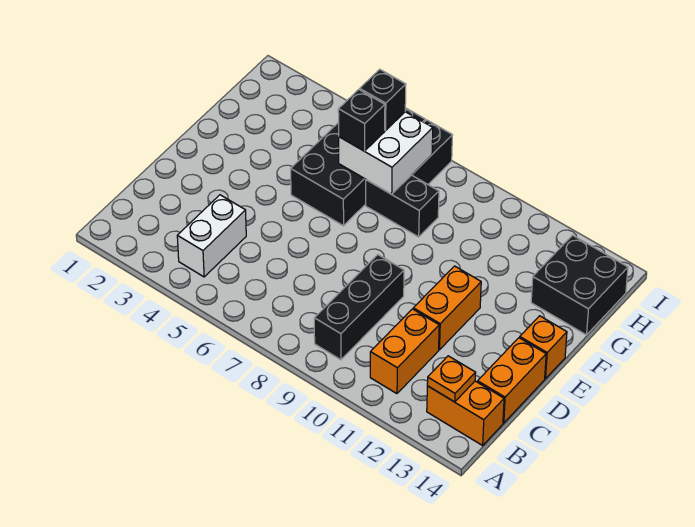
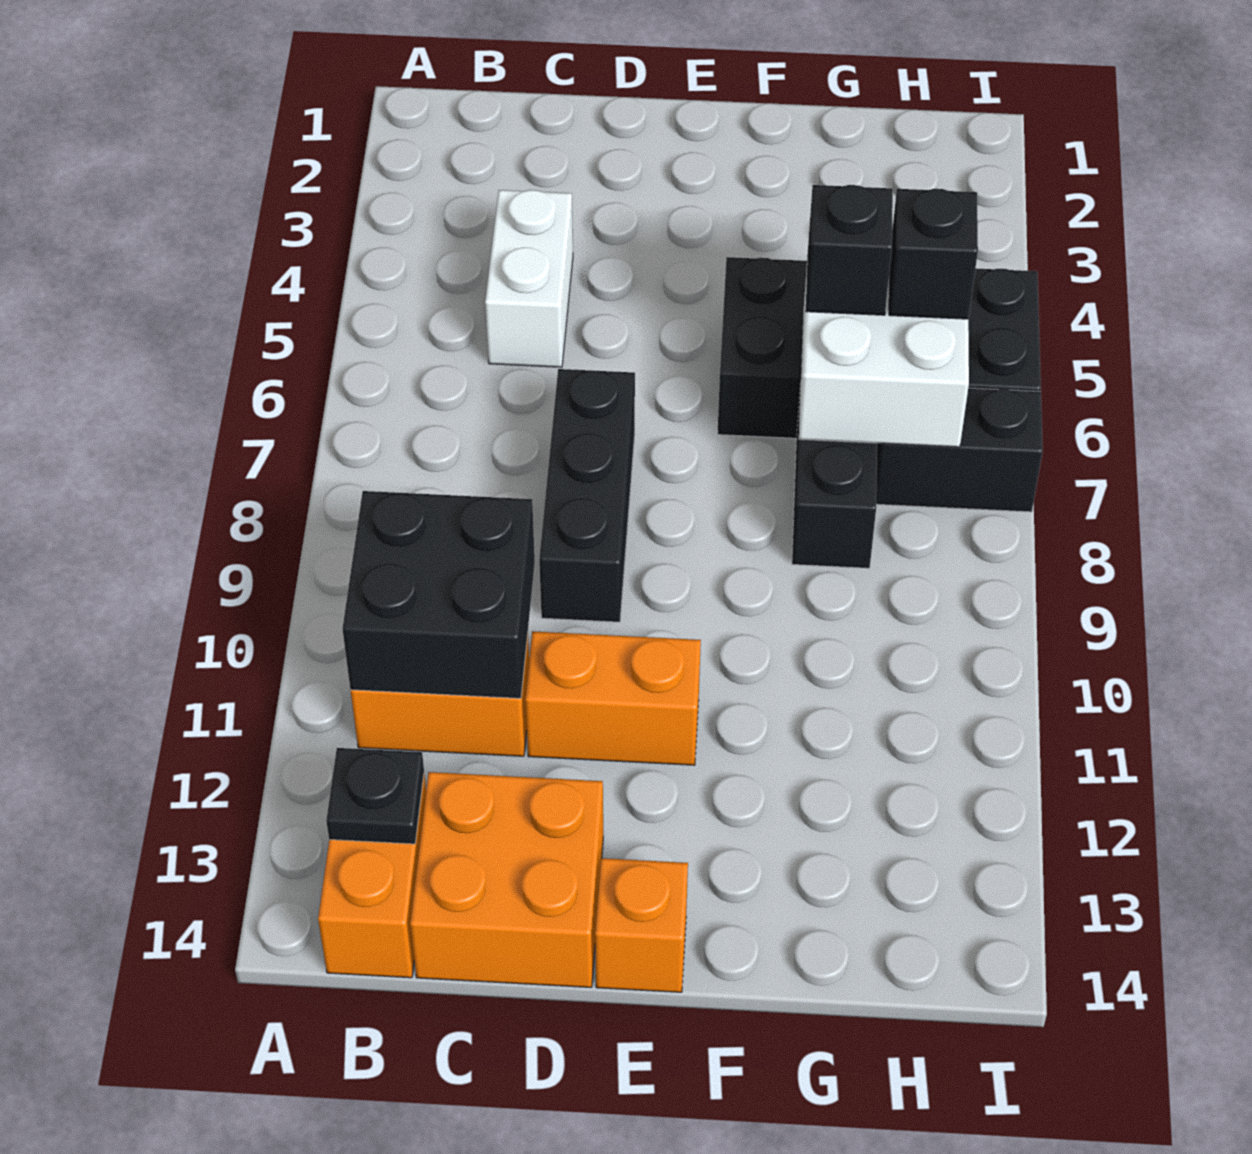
white 1x2 brick [177,195,246,277] -> white 1x2 brick turned to [485,190,573,367]
black 1x3 brick [314,255,404,360] -> black 1x3 brick turned to [539,369,635,622]
orange 1x1 plate [427,356,476,402] -> black 1x1 plate [326,748,424,844]
orange 1x2 brick [478,338,546,423] -> orange 2x2 brick [410,772,603,987]
black 2x2 brick [531,235,628,335] -> black 2x2 brick moved to [342,491,535,698]

